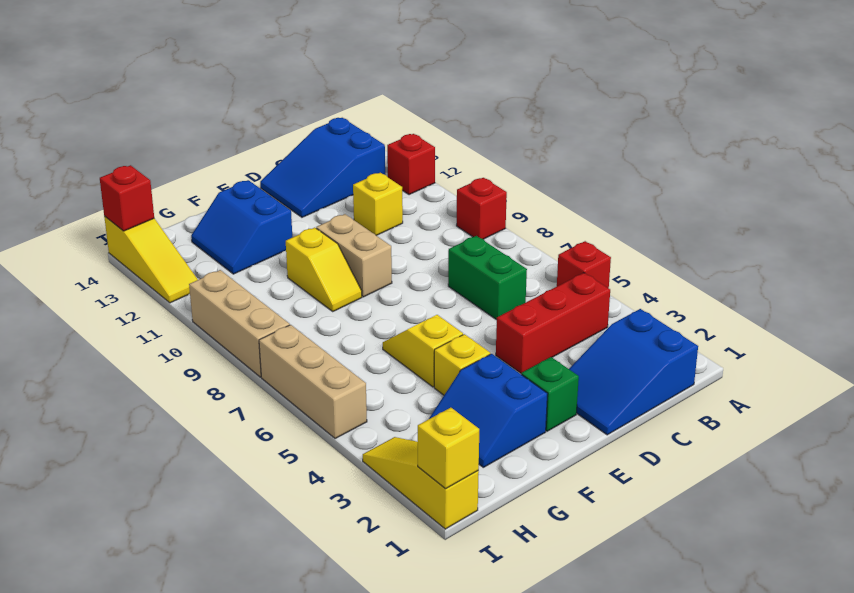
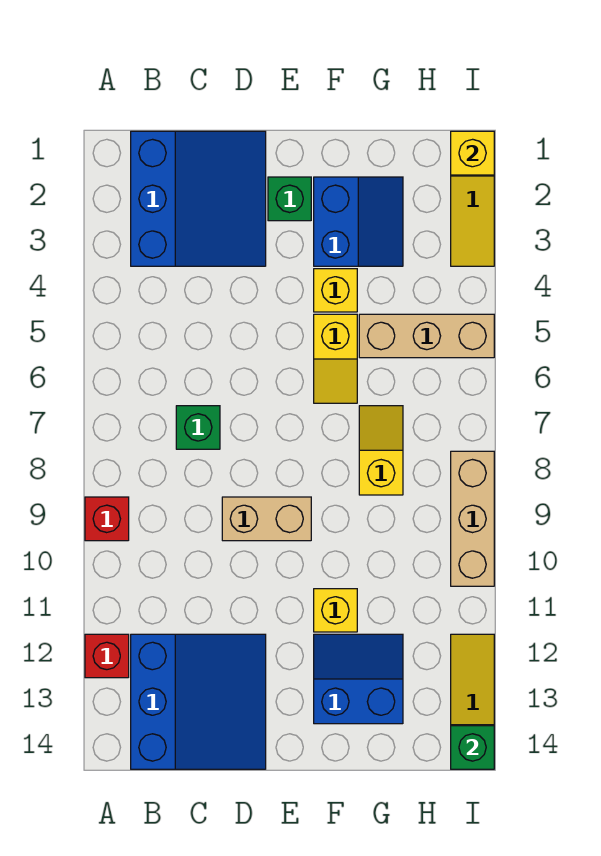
red 1x1 brick [557,241,611,288] -> none
blue 2x3 slope [569,309,698,435] -> blue 3x3 slope [131,131,266,266]
red 1x3 brick [496,273,610,373] -> none
blue 2x3 slope [260,118,385,217] -> blue 3x3 slope [131,634,266,769]
green 1x2 brick [448,236,527,320] -> green 1x1 brick [176,406,220,449]
yellow 1x1 brick [353,173,403,236] -> yellow 1x1 brick moved to [314,589,357,632]
tan 1x2 brick [316,214,392,297] -> tan 1x2 brick turned to [222,497,311,541]
yellow 1x2 slope [286,228,362,311] -> yellow 1x2 slope moved to [359,406,403,495]
blue 2x2 slope [191,180,292,274] -> blue 2x2 slope turned to [314,634,403,724]
tan 1x3 brick [259,325,367,439] -> tan 1x3 brick turned to [359,314,494,358]
red 1x1 brick [100,165,154,231] -> green 1x1 brick [451,726,494,769]

